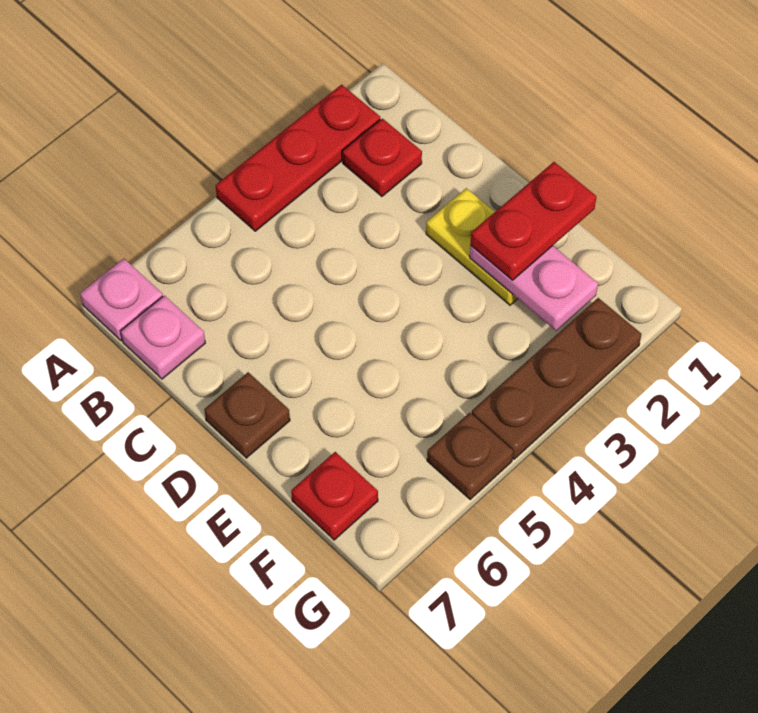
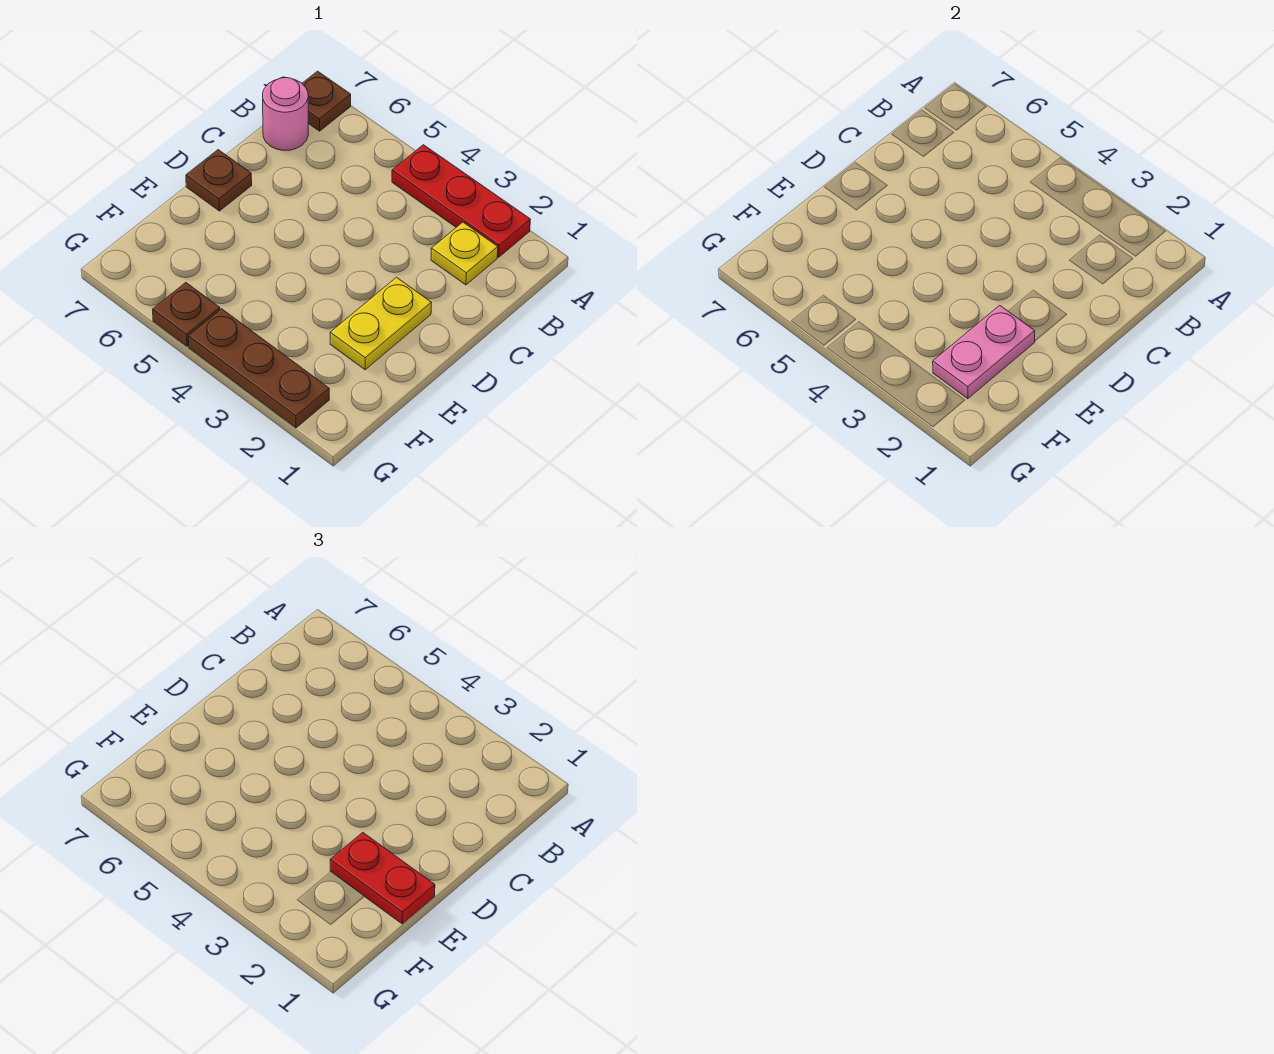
pink 1x1 plate [80,258,163,341] -> brown 1x1 plate [302,71,351,131]
red 1x1 plate [342,118,422,197] -> yellow 1x1 plate [431,222,498,285]
pink 1x1 plate [121,296,205,379] -> pink 1x1 round brick [263,78,308,150]
red 1x1 plate [291,452,378,540] -> none

